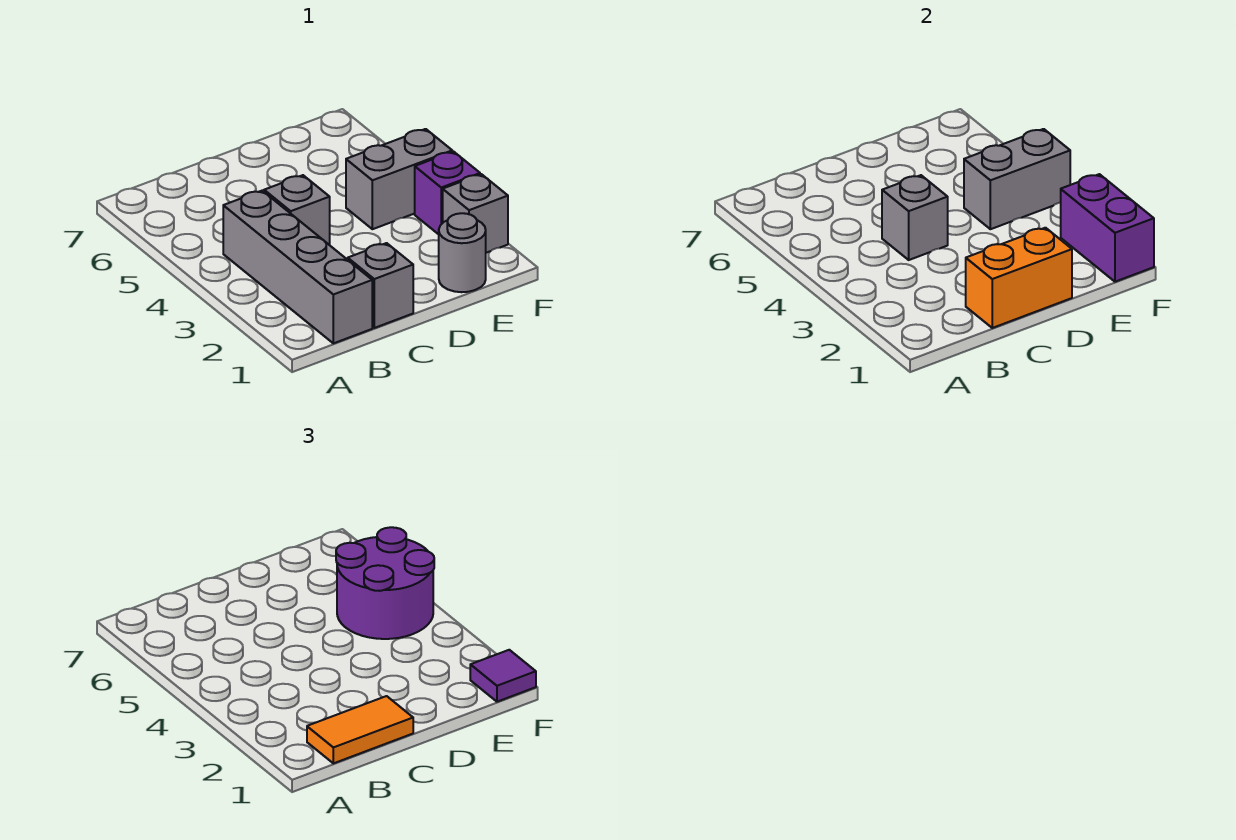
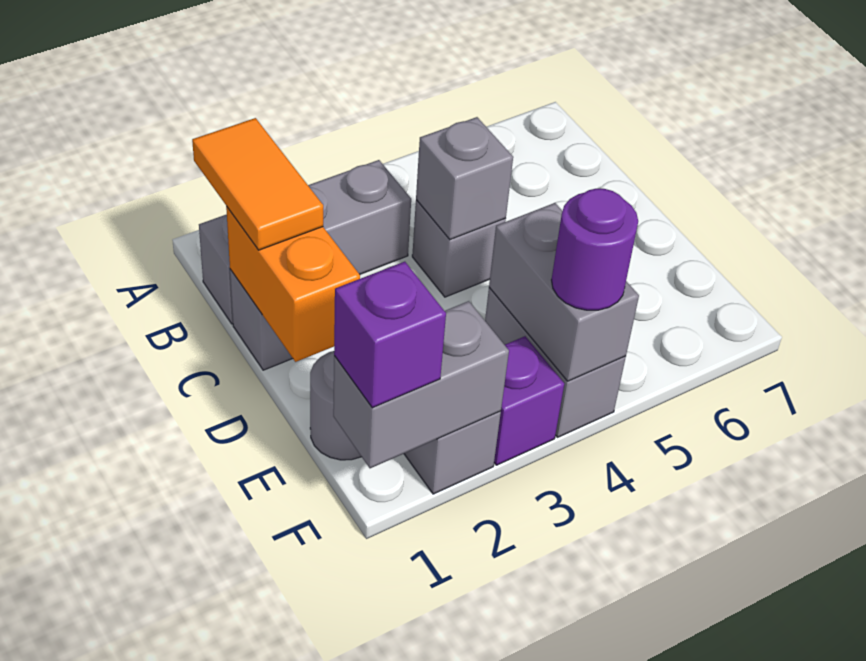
grey 1x4 brick [223,191,372,343] -> grey 1x3 brick [199,160,411,324]
purple 2x2 round brick [336,527,434,639] -> purple 1x1 round brick [552,188,638,310]
purple 1x2 brick [1061,174,1154,282] -> grey 1x2 brick [333,301,509,468]
purple 1x1 tile [470,650,536,702] -> purple 1x1 brick [334,262,446,408]

